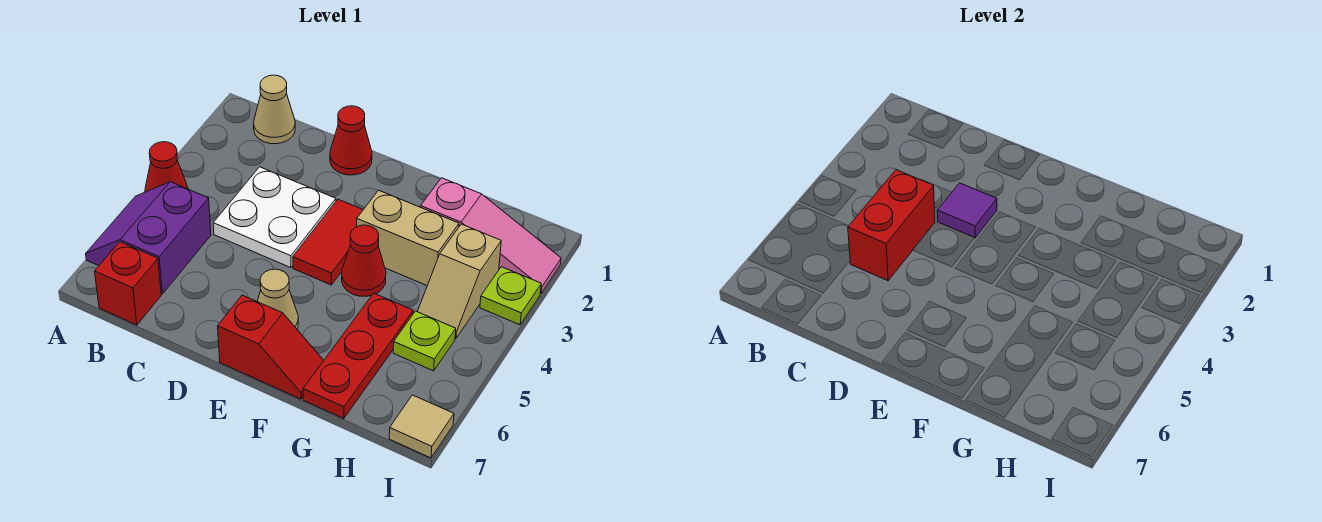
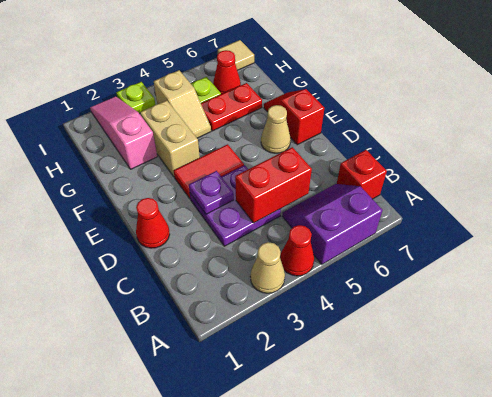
purple 2x2 slope [86,182,211,294] -> purple 2x2 slope turned to [282,184,383,264]
tan 1x1 cone [254,75,295,144] -> tan 1x1 cone moved to [250,242,285,293]
white 2x2 plate [213,167,336,268] -> purple 2x2 plate [190,165,281,246]
purple 1x1 tile [937,183,997,238] -> purple 1x1 plate [189,171,234,214]
red 1x1 cone [342,225,386,296] -> red 1x1 cone moved to [213,50,241,94]
red 1x3 plate [303,293,413,419] -> red 1x2 plate [201,83,262,131]
tan 1x2 slope [417,224,501,338] -> tan 1x2 slope turned to [154,70,211,138]

